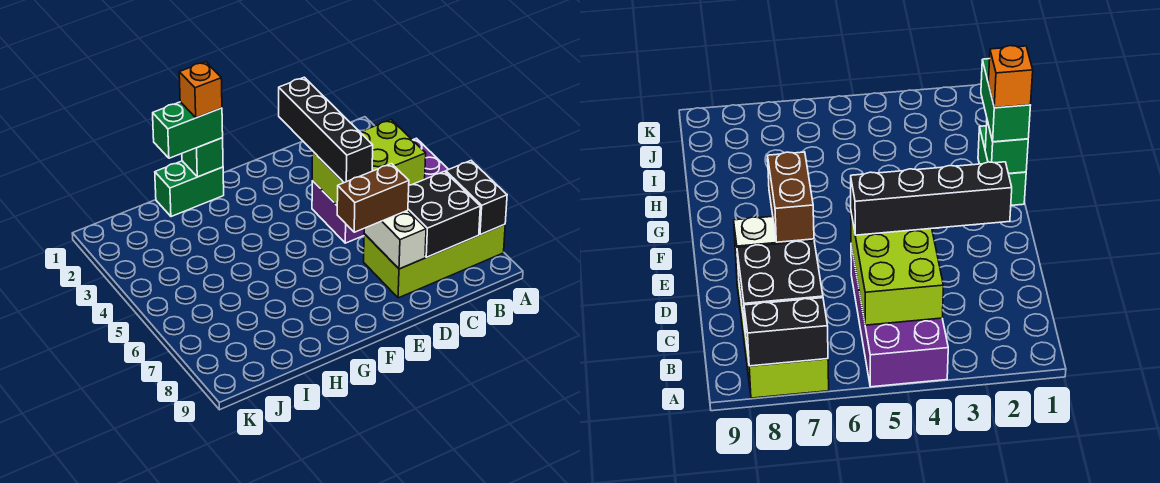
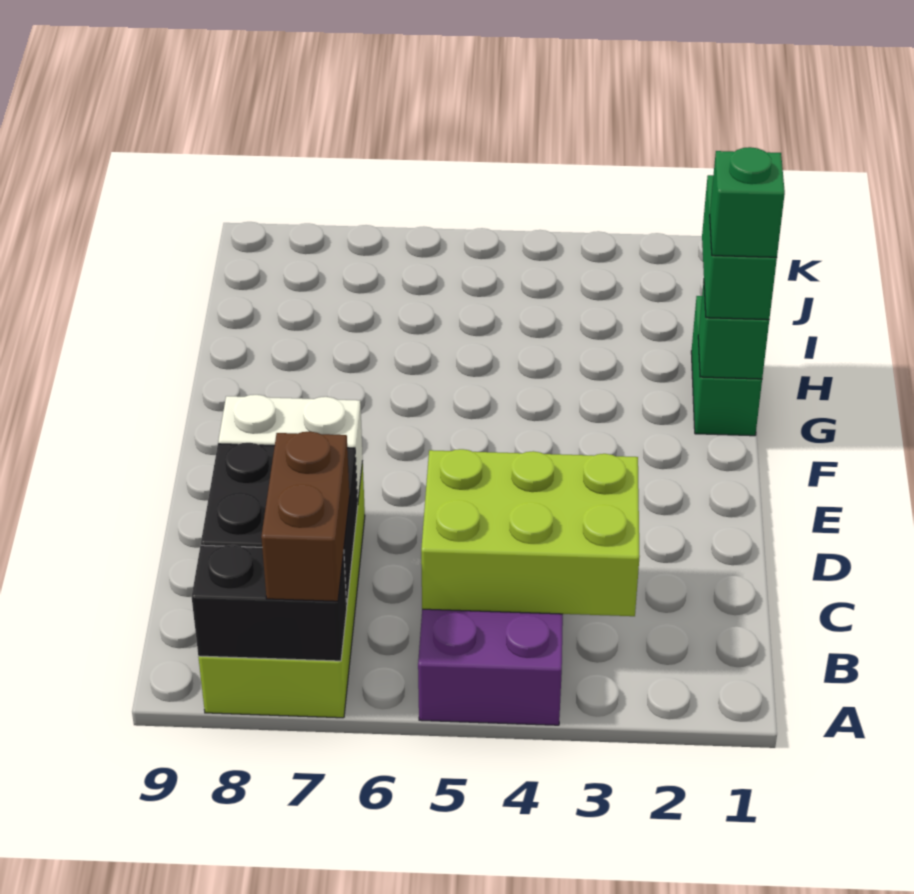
lime 2x3 brick [312,120,426,205] -> lime 2x3 brick turned to [421,449,640,616]
black 1x4 brick [279,77,373,183] -> none
brown 1x2 brick [337,164,409,232] -> brown 1x2 brick moved to [261,431,350,601]
orange 1x1 brick [179,62,222,118] -> green 1x1 brick [710,147,785,257]

